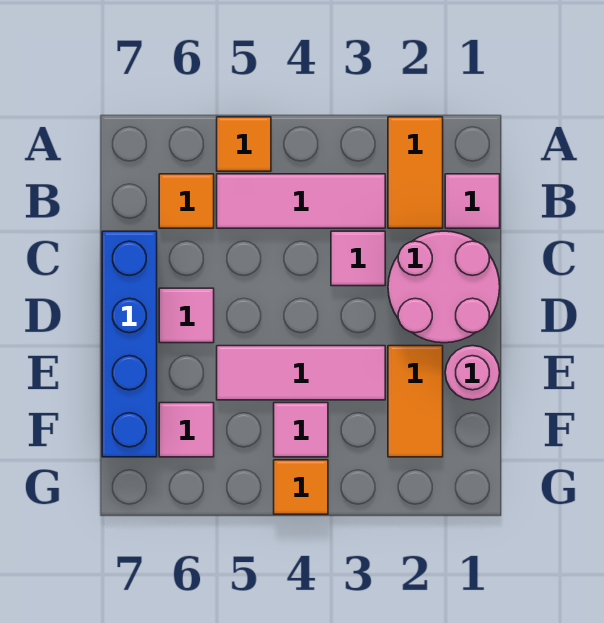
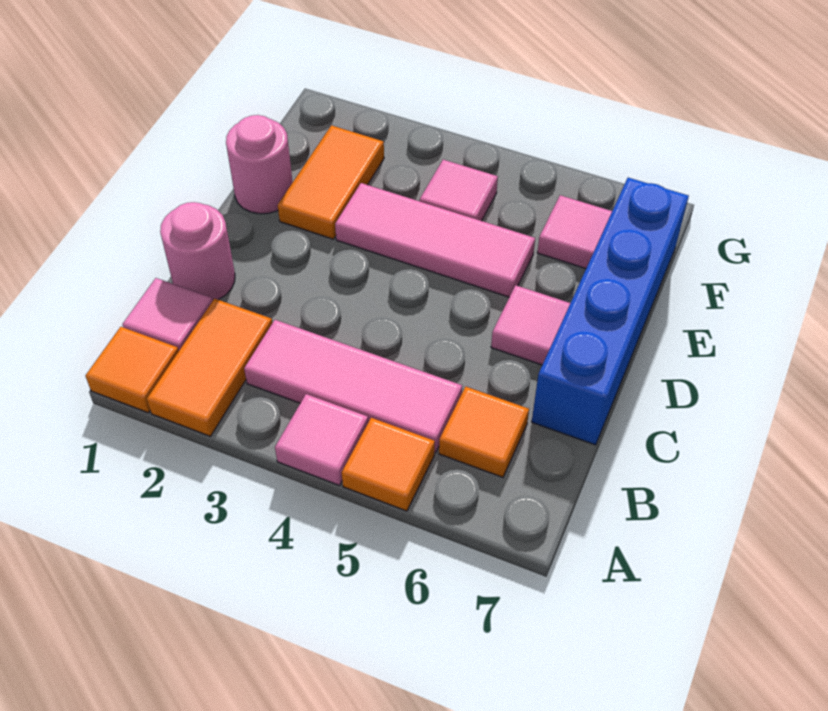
pink 2x2 round brick [388,231,500,343] -> pink 1x1 round brick [160,202,235,301]
pink 1x1 tile [331,231,385,286] -> pink 1x1 tile moved to [275,394,368,486]
orange 1x1 tile [274,460,328,514] -> orange 1x1 tile moved to [85,327,179,413]

